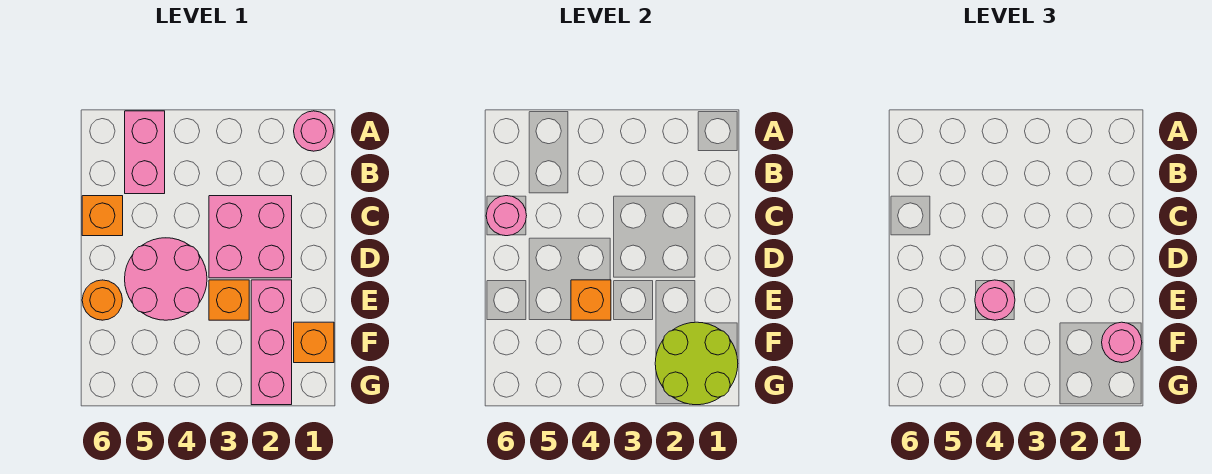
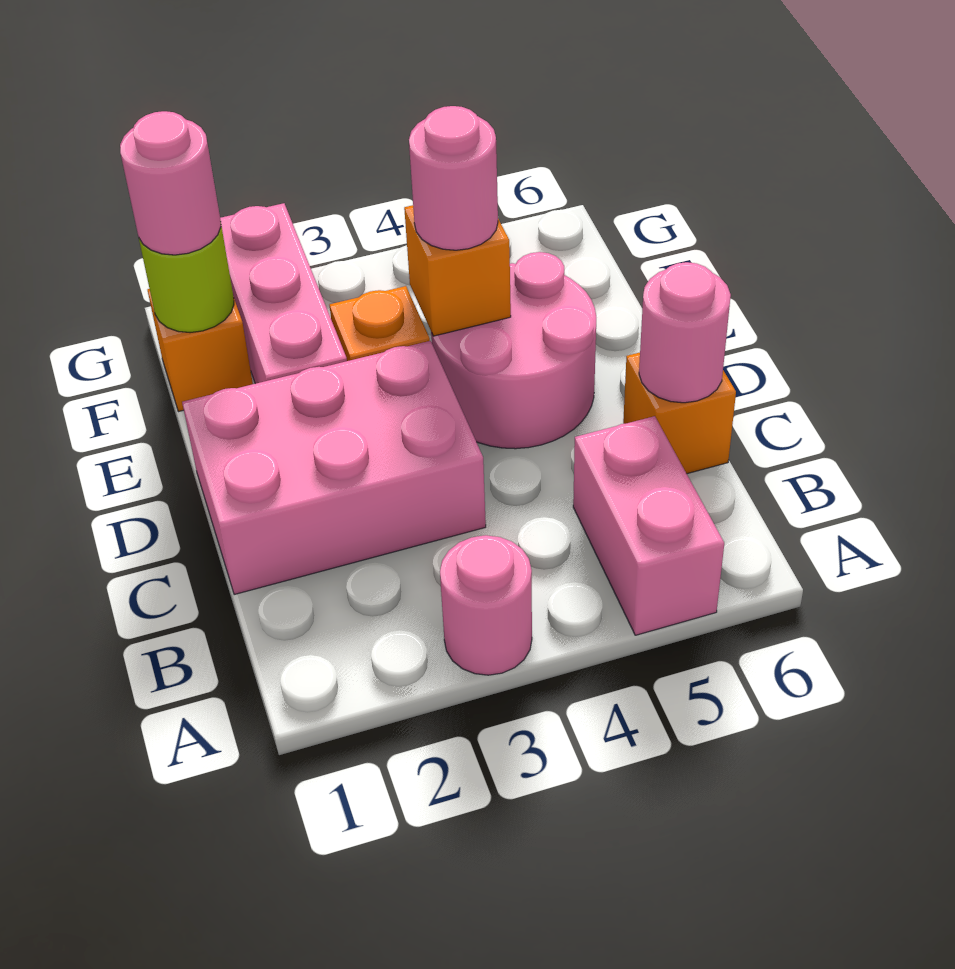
pink 1x1 round brick [294,111,334,151] -> pink 1x1 round brick moved to [440,535,532,675]
pink 2x2 brick [209,196,292,278] -> pink 2x3 brick [182,341,486,595]
orange 1x1 round brick [82,280,123,320] -> none
lime 2x2 round brick [655,322,738,405] -> lime 1x1 round brick [139,226,234,333]

